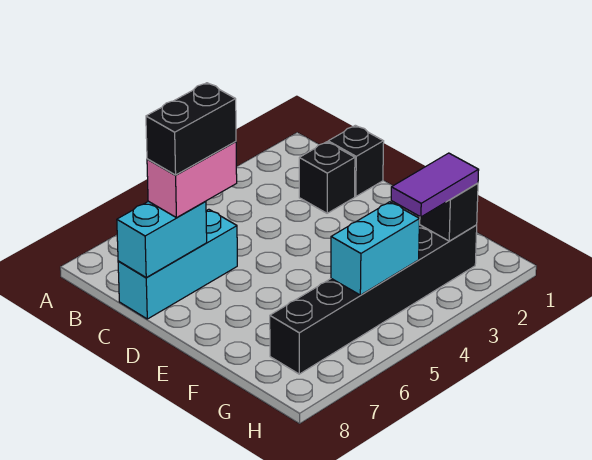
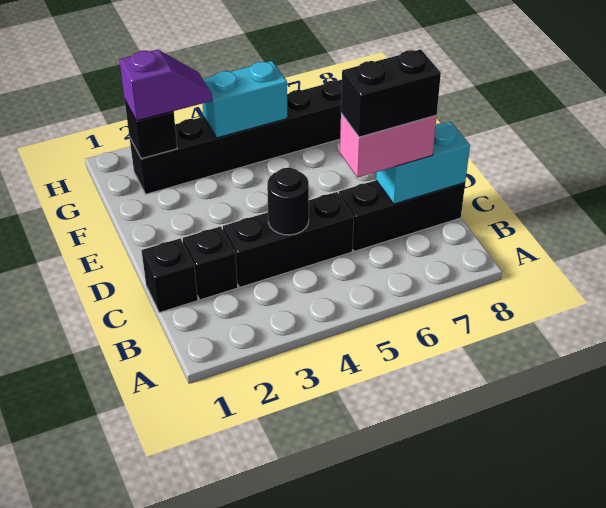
none -> black 1x3 brick [223,192,354,287]
none -> black 1x1 round brick [267,168,309,235]
cyan 1x3 brick [118,209,237,319] -> black 1x3 brick [339,180,465,251]
purple 1x2 tile [391,153,479,217] -> purple 1x2 slope [119,50,212,121]

